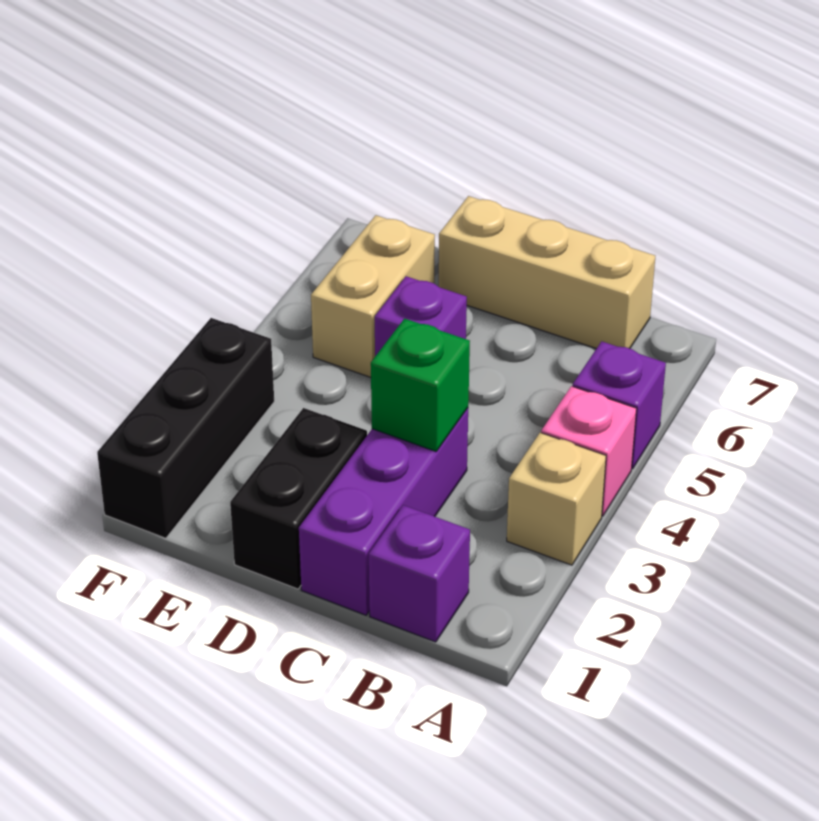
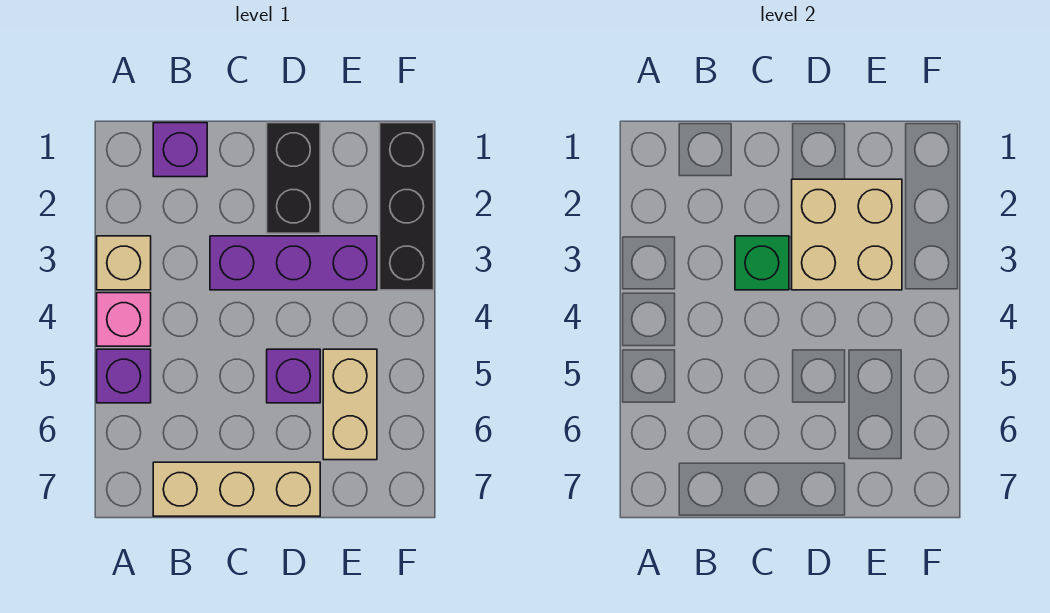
purple 1x3 brick [299,408,468,615] -> purple 1x3 brick turned to [210,236,377,290]
none -> tan 2x2 brick [792,179,902,290]

